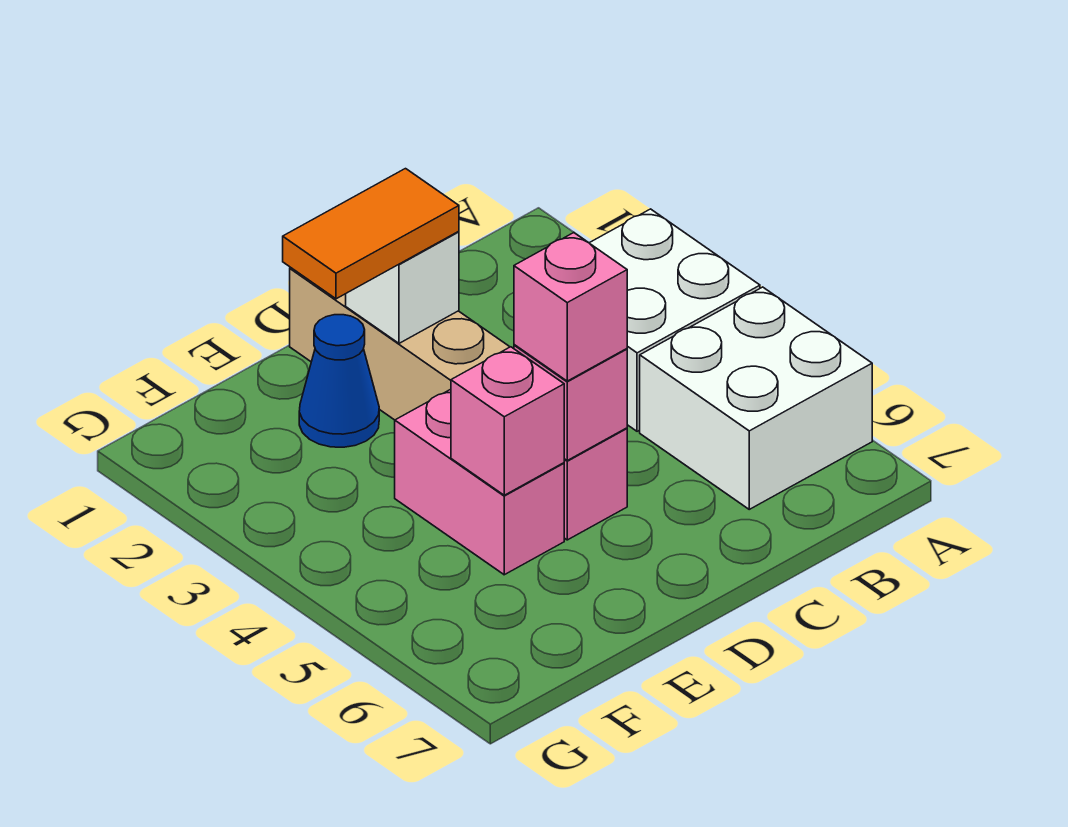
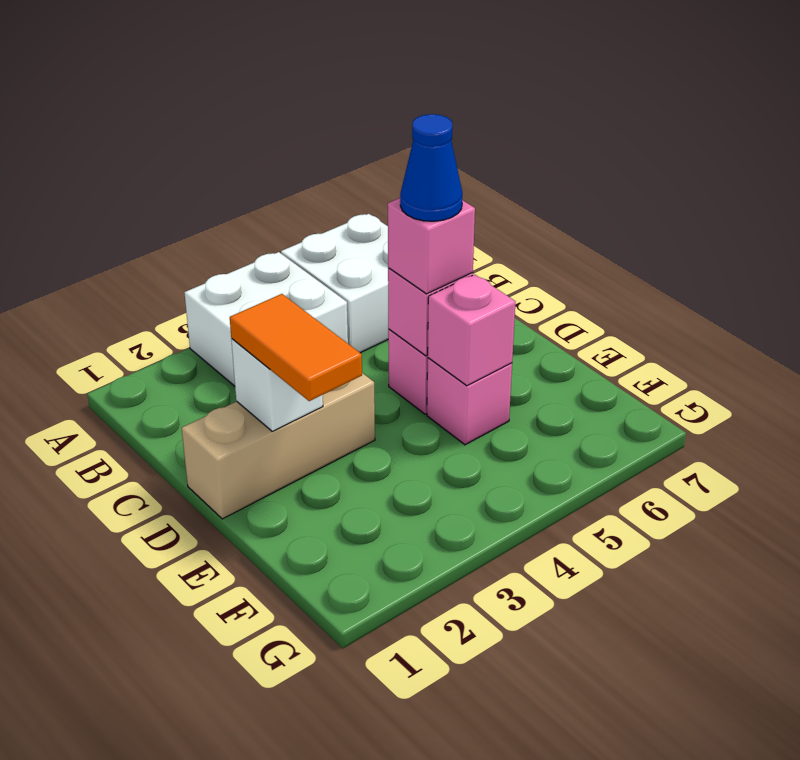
blue 1x1 cone [299,315,379,447] -> blue 1x1 cone moved to [400,114,462,221]
pink 1x2 brick [395,389,564,575] -> pink 1x1 brick [427,358,512,445]

